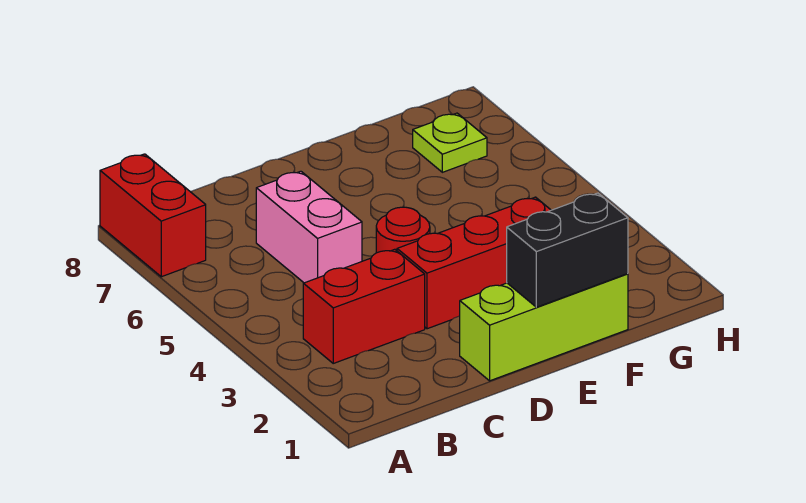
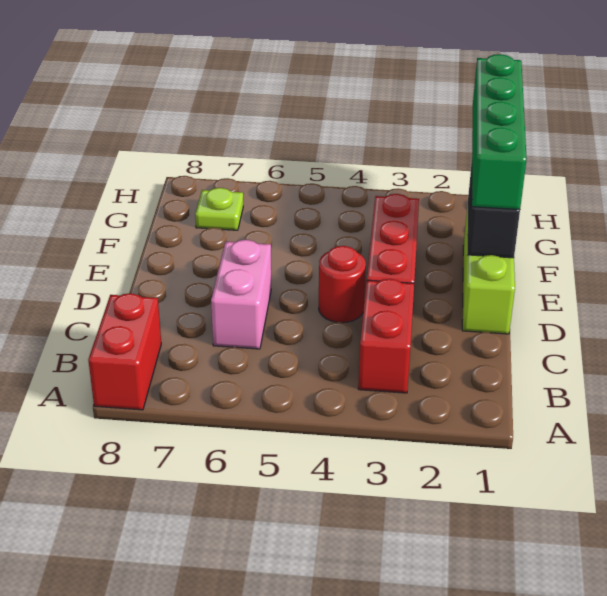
red 1x2 brick [100,154,206,277] -> red 1x2 brick turned to [88,293,161,410]
pink 1x2 brick [256,171,362,283] -> pink 1x2 brick turned to [211,240,271,349]
none -> green 1x4 brick [472,54,527,210]

